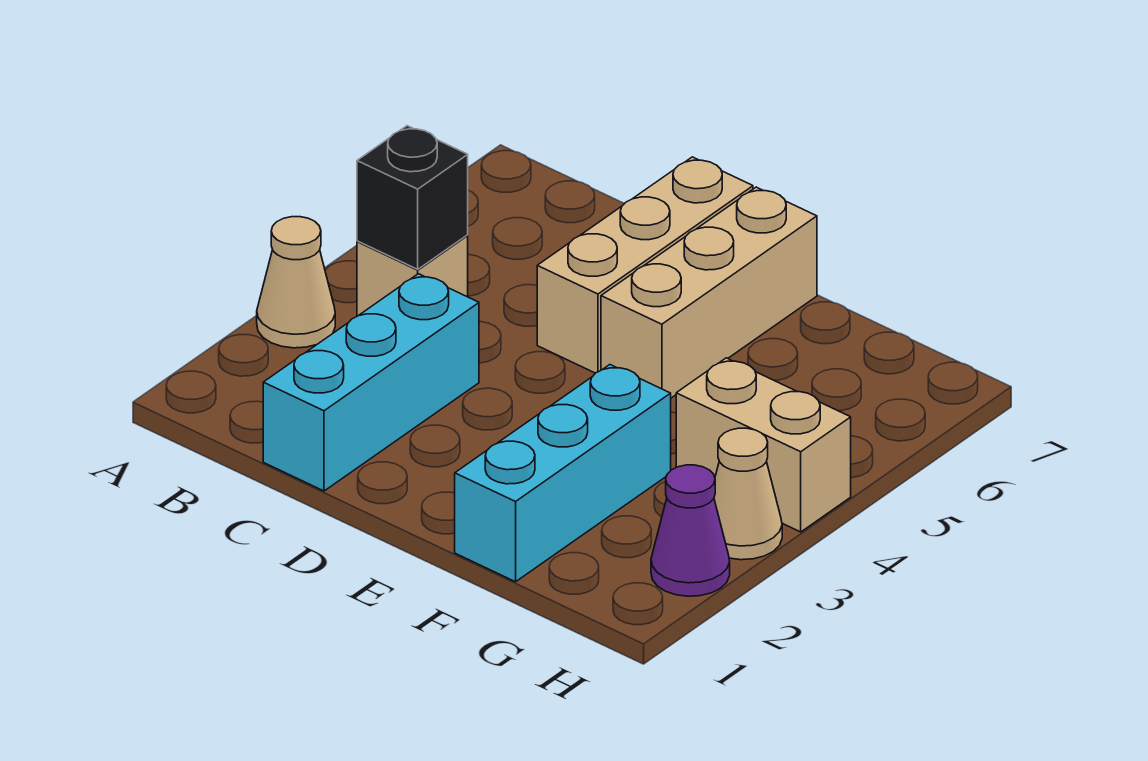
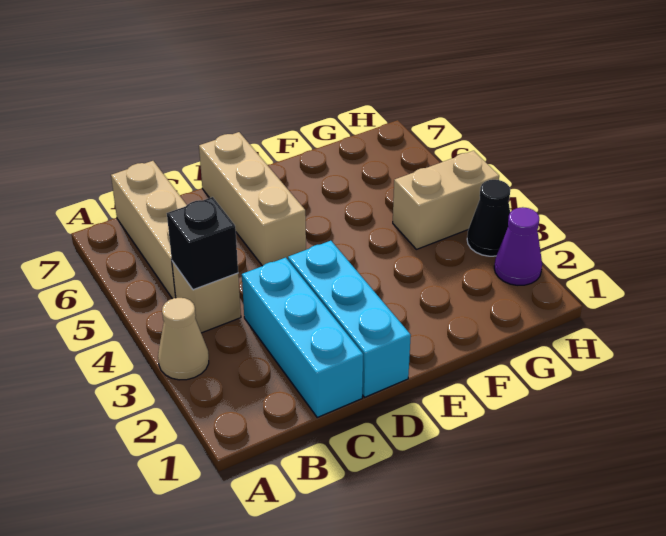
tan 1x3 brick [601,187,817,398] -> tan 1x3 brick moved to [111,161,187,299]
cyan 1x3 brick [455,365,671,582] -> cyan 1x3 brick moved to [288,241,411,397]
tan 1x1 cone [714,428,782,560] -> black 1x1 cone [467,180,510,256]

